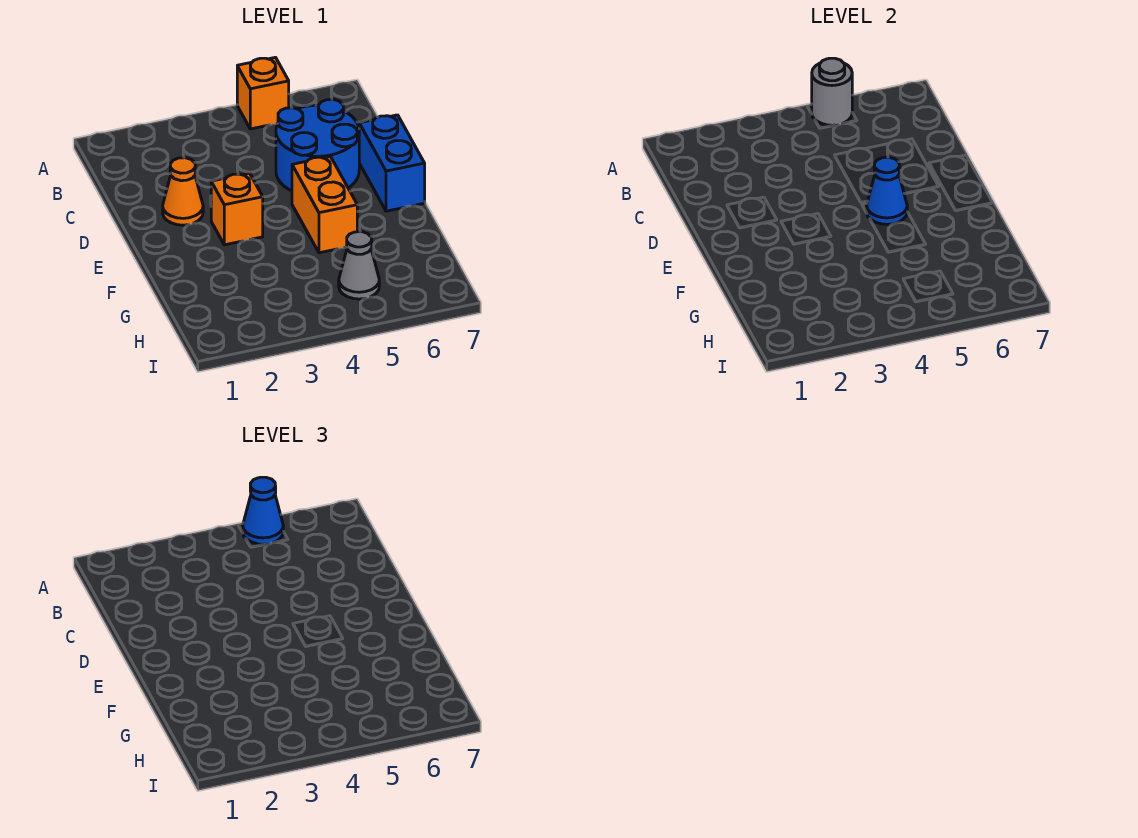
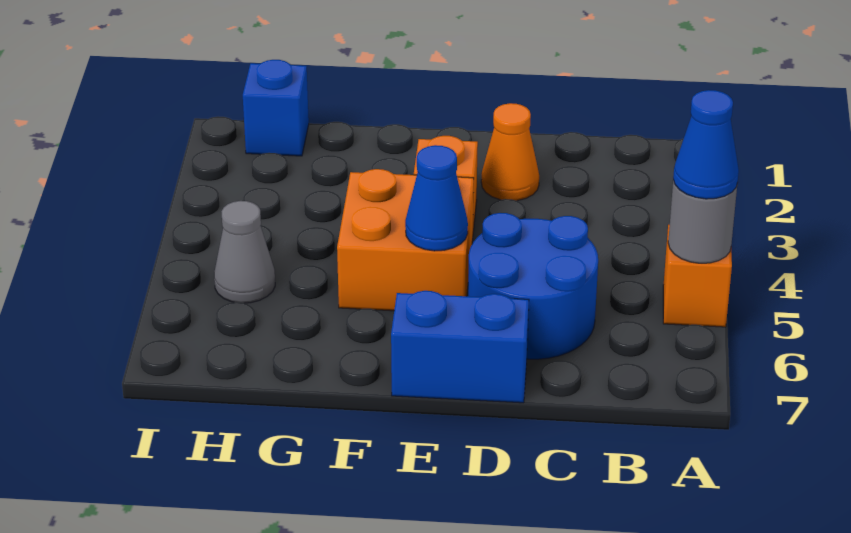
orange 1x2 brick [292,157,357,253] -> orange 2x2 brick [337,169,474,311]
none -> blue 1x1 brick [243,60,309,156]

